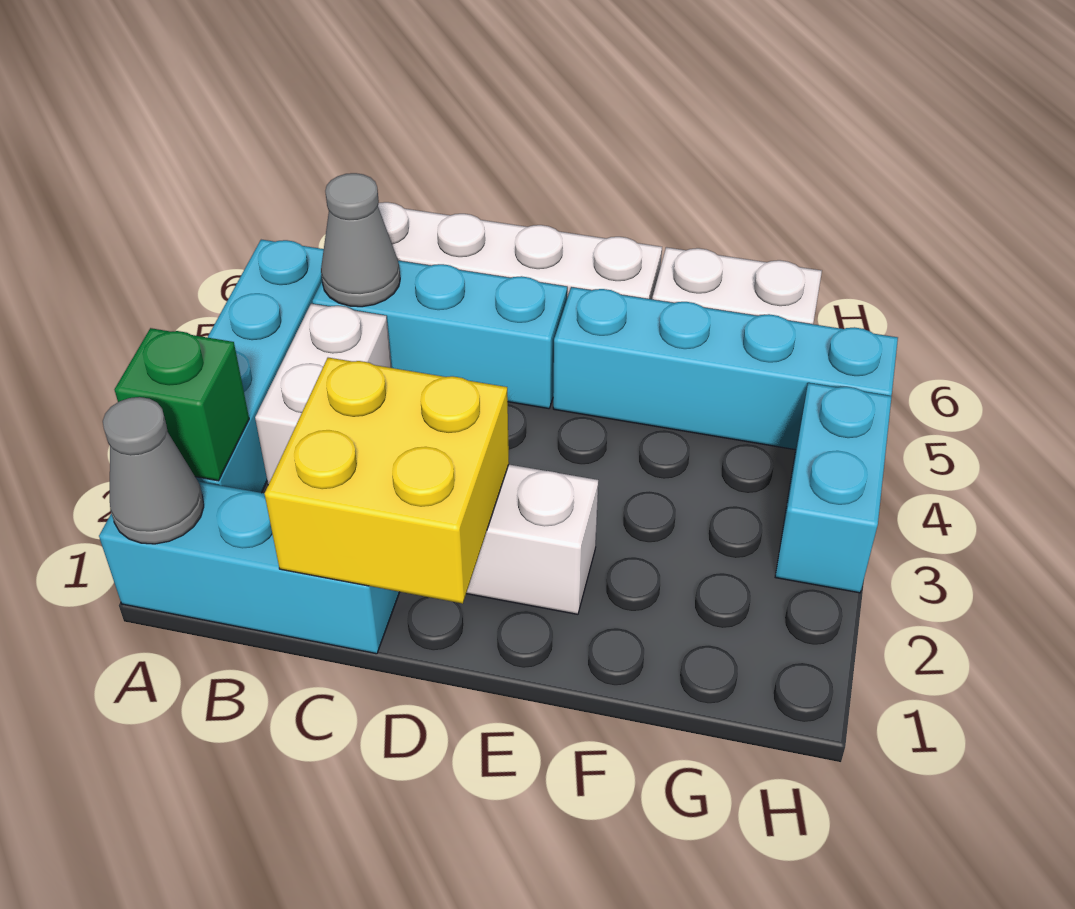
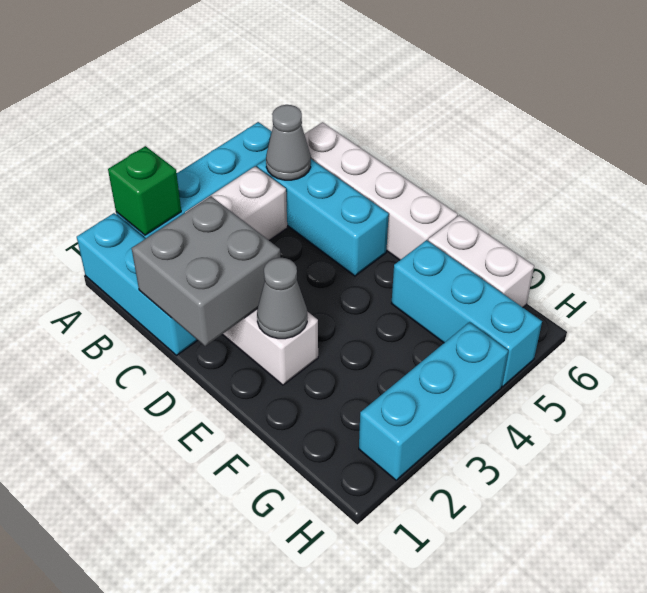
grey 1x1 cone [103,397,204,544] -> grey 1x1 cone moved to [257,258,307,339]
yellow 2x2 brick [264,358,509,604] -> grey 2x2 brick [132,196,280,346]
cyan 1x4 brick [553,287,898,450] -> cyan 1x3 brick [391,240,542,387]
cyan 1x2 brick [775,383,892,593] -> cyan 1x3 brick [359,322,508,480]

